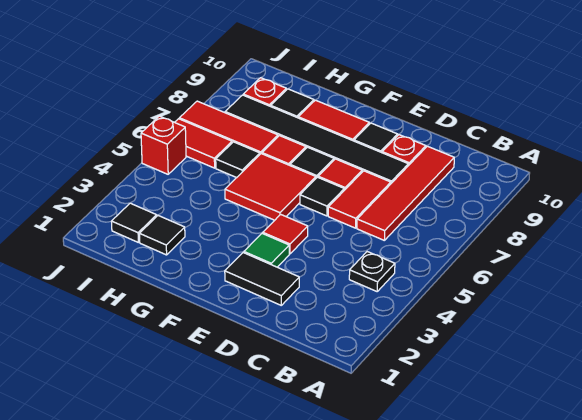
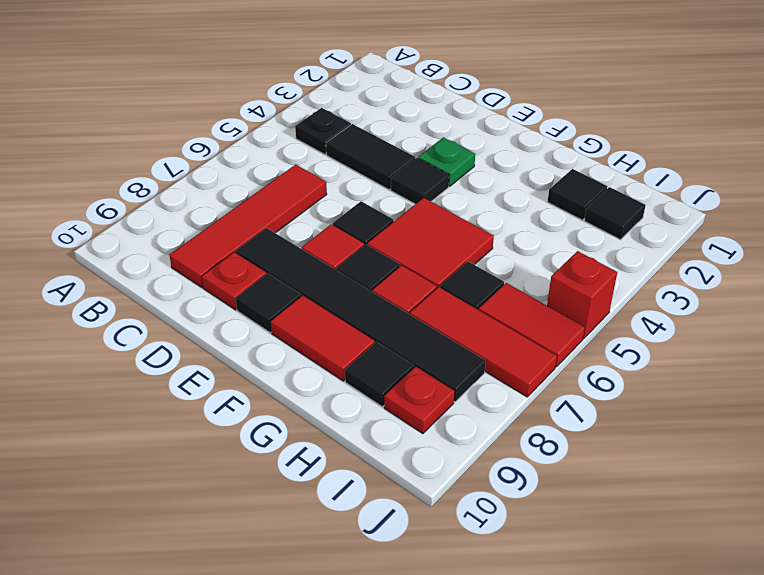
black 1x2 tile [225,253,299,305] -> black 1x2 tile moved to [326,124,415,190]
red 1x2 tile [328,171,391,228] -> none
green 1x1 tile [244,234,289,267] -> green 1x1 plate [418,137,475,186]
red 1x1 tile [263,214,308,254] -> black 1x1 tile [391,158,449,204]

